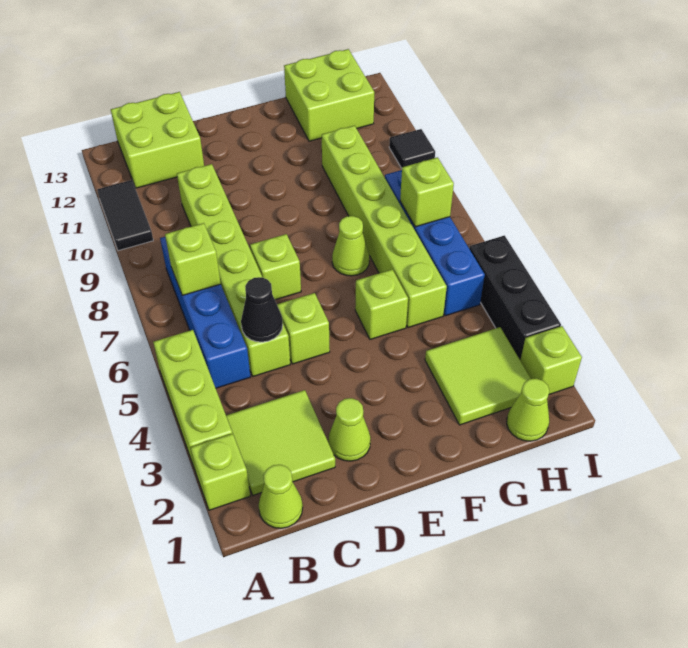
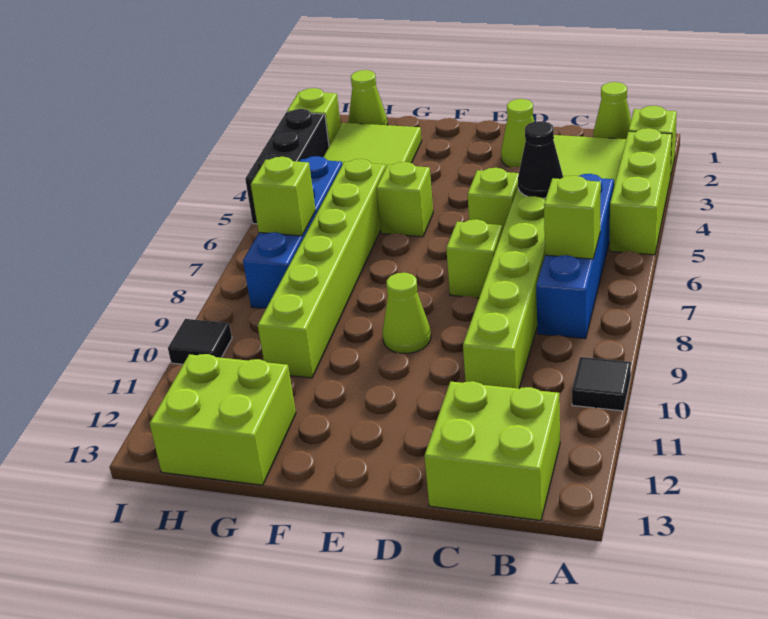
black 1x2 tile [97,180,153,251] -> black 1x1 tile [572,357,631,411]
lime 1x1 cone [332,216,369,276] -> lime 1x1 cone moved to [382,273,431,353]

